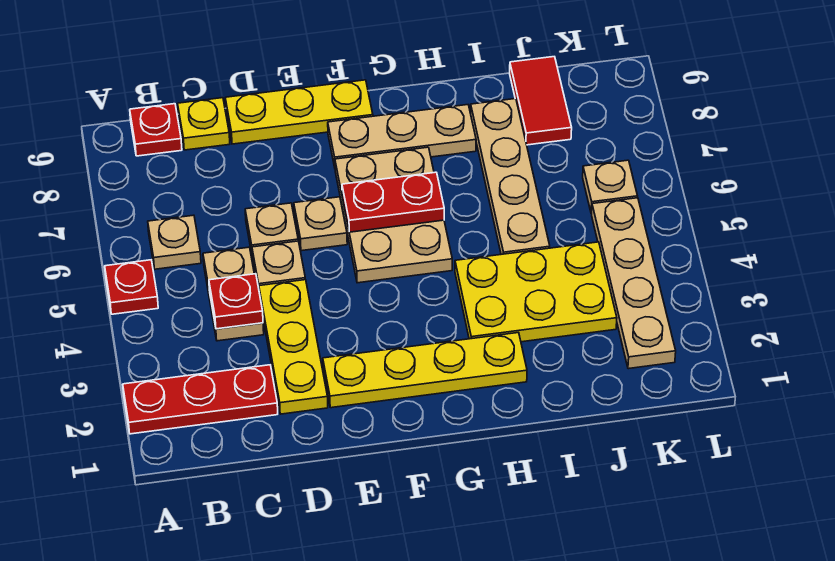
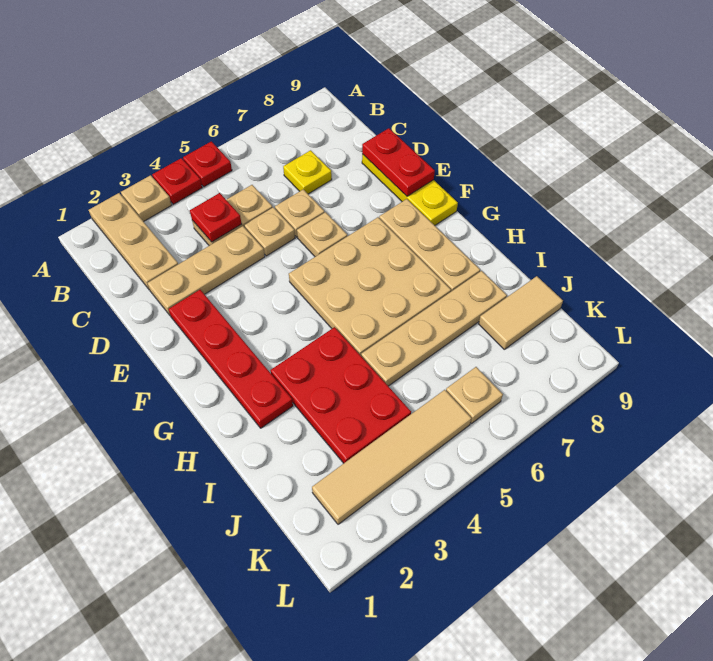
red 1x3 plate [123,365,278,434] -> tan 1x3 plate [89,193,178,290]
tan 1x1 plate [148,215,201,269] -> tan 1x1 plate moved to [121,175,172,222]
red 1x1 plate [130,104,182,156] -> red 1x1 plate moved to [152,158,202,204]
yellow 1x1 plate [178,98,230,150] -> yellow 1x1 plate moved to [283,150,332,194]
yellow 1x3 plate [259,280,328,414] -> tan 1x3 plate [148,226,265,315]
yellow 1x4 plate [323,333,527,408] -> red 1x4 plate [169,290,293,428]
tan 2x3 plate [335,147,452,283] -> tan 3x3 plate [289,217,451,356]
red 1x2 plate [342,172,444,232] -> red 1x2 plate moved to [362,128,435,196]
yellow 2x3 plate [455,242,617,342] -> red 2x3 plate [270,327,411,463]
red 1x2 tile [510,57,572,145] -> tan 1x2 tile [479,276,563,349]
tan 1x4 plate [592,198,676,369] -> tan 1x4 tile [312,390,471,524]

